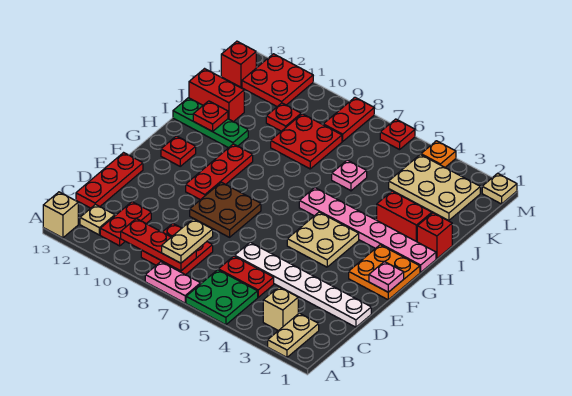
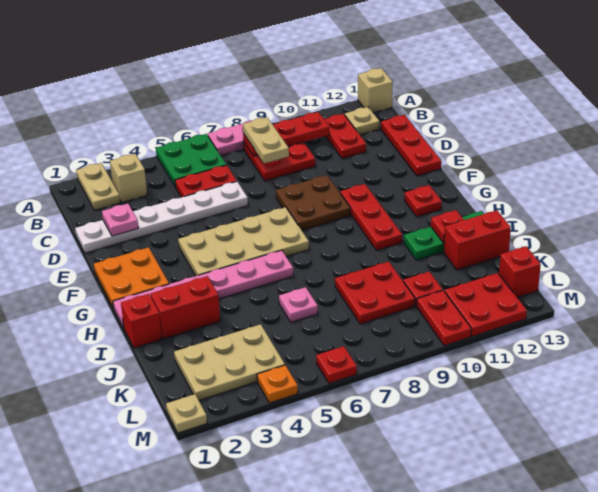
pink 1x1 plate [369,262,404,292] -> pink 1x1 plate moved to [102,204,138,236]
tan 2x2 plate [287,212,359,267] -> tan 2x4 plate [178,207,309,276]
red 1x2 plate [323,97,374,141] -> red 1x2 plate moved to [417,290,471,346]

